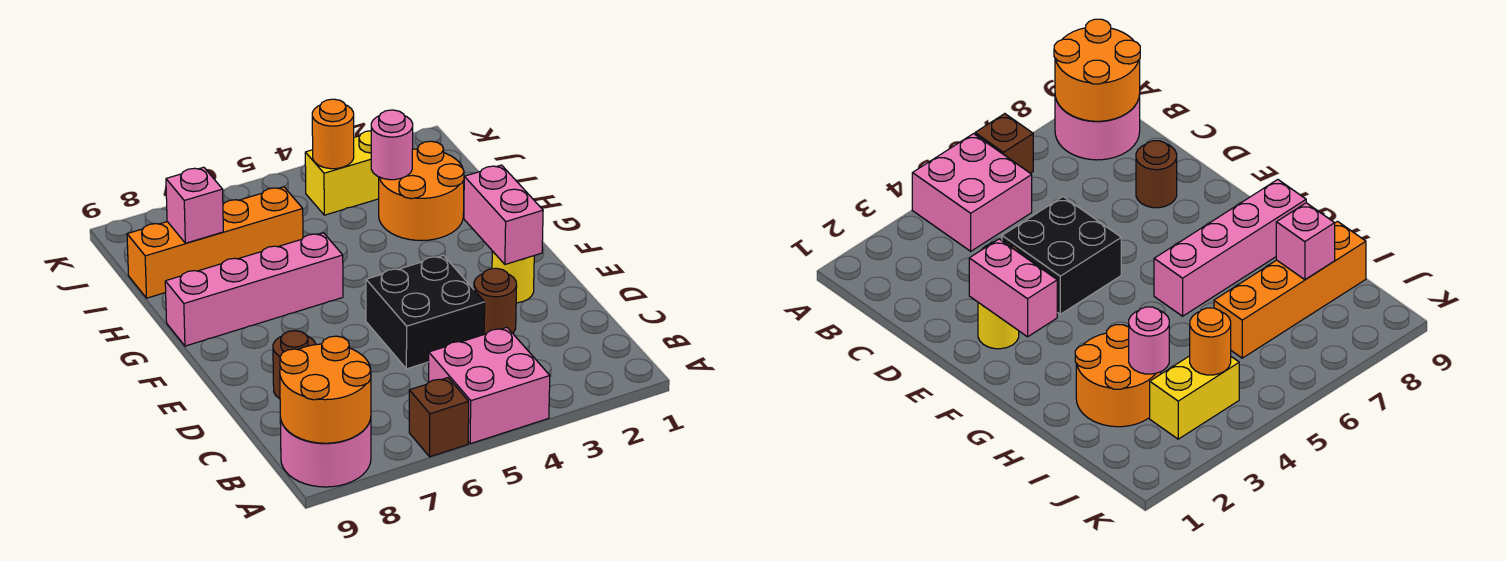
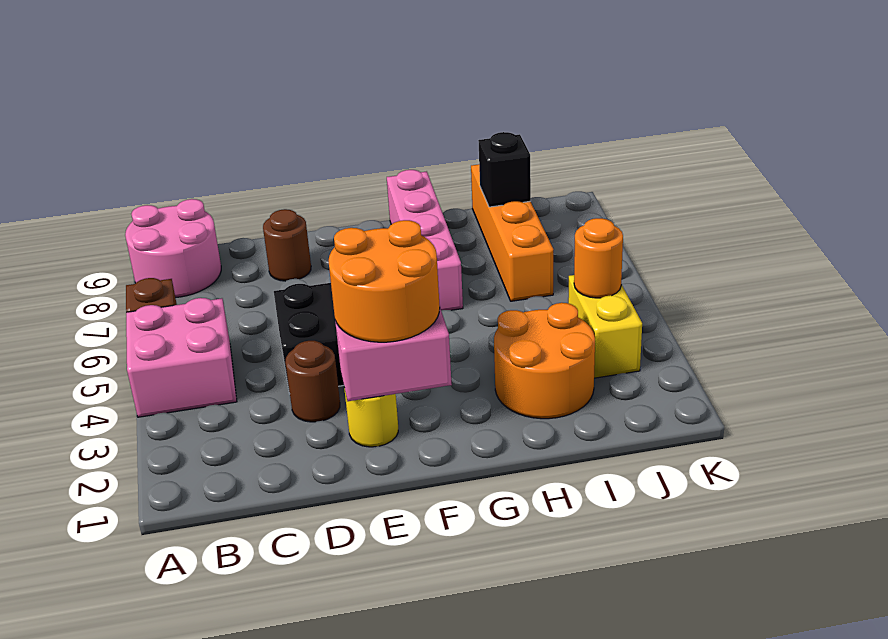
orange 2x2 round brick [280,336,371,443] -> orange 2x2 round brick moved to [329,220,440,342]
pink 1x1 round brick [371,110,413,180] -> none
pink 1x1 brick [166,167,223,243] -> black 1x1 brick [478,132,531,207]

